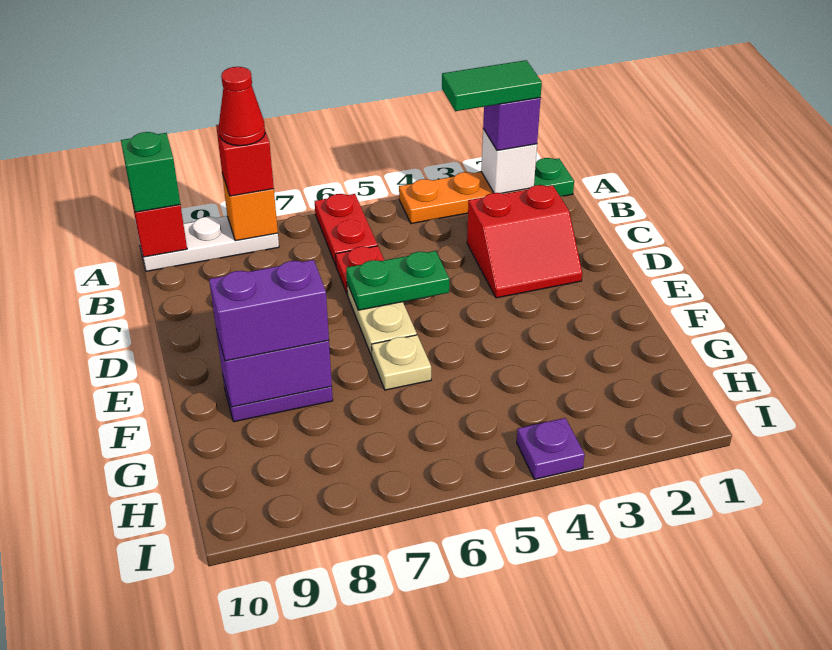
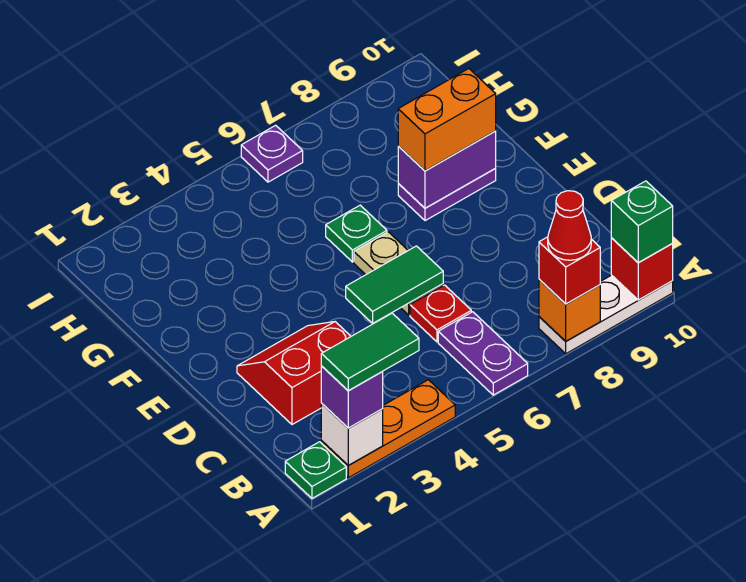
red 1x2 plate [315,194,378,265] -> purple 1x2 plate [438,312,528,395]
green 1x2 plate [346,251,449,310] -> green 1x2 tile [346,246,443,323]
tan 1x1 plate [372,335,431,390] -> green 1x1 plate [326,205,387,262]
purple 1x2 brick [209,260,329,361] -> orange 1x2 brick [398,69,496,171]
purple 1x1 plate [517,418,585,479] -> purple 1x1 plate moved to [241,125,303,182]

